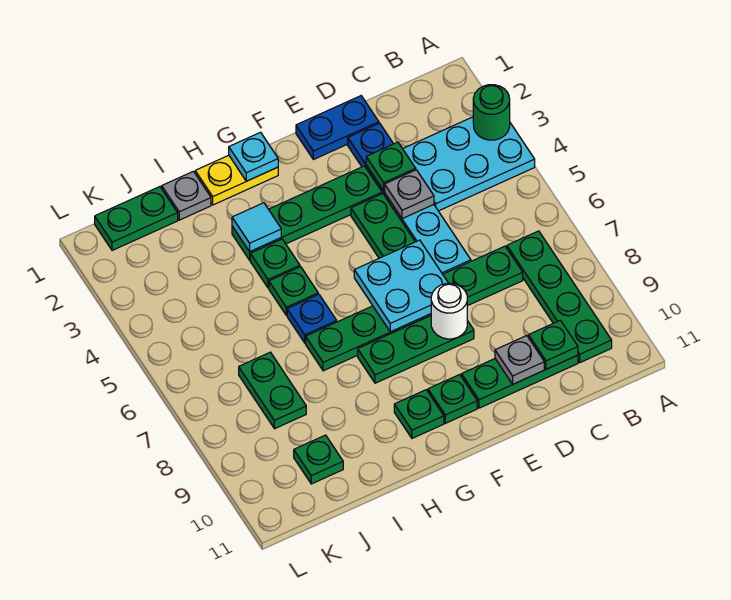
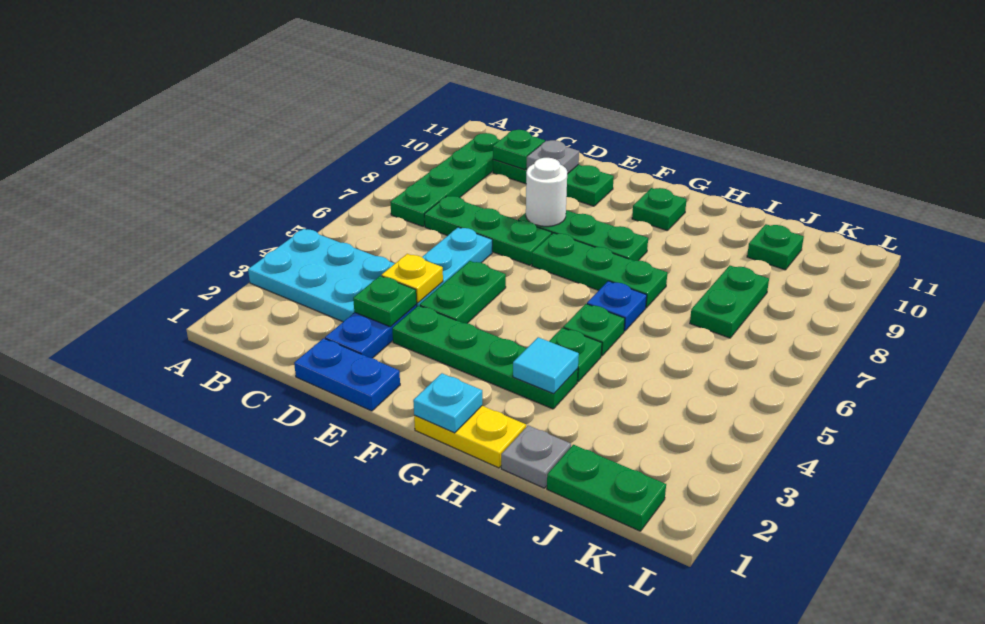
green 1x1 round brick [473,85,510,140] -> none
grey 1x1 plate [385,170,434,219] -> yellow 1x1 plate [382,254,443,303]
cyan 2x2 plate [354,240,449,332] -> none
green 1x1 plate [428,375,477,423] -> none

